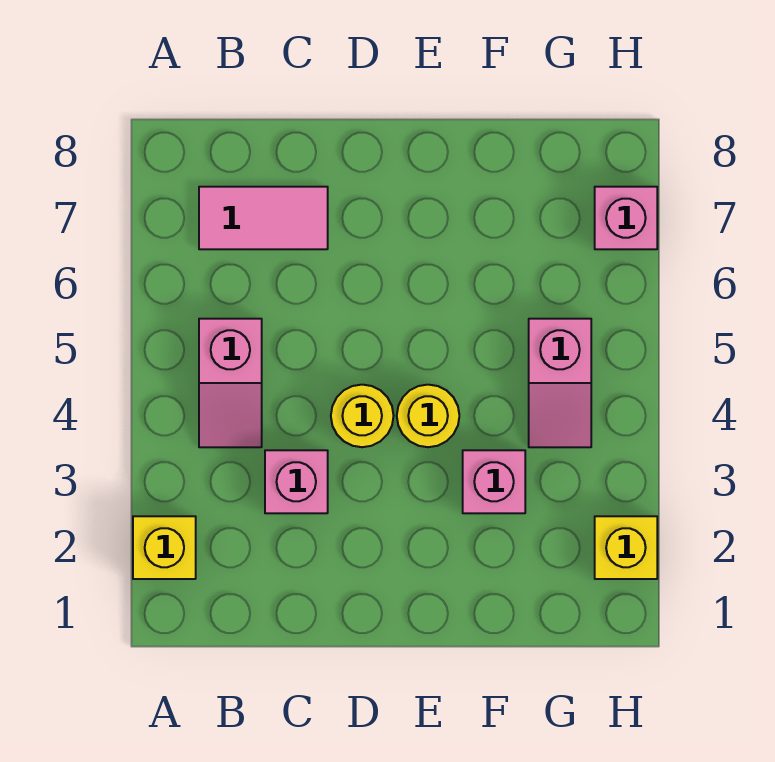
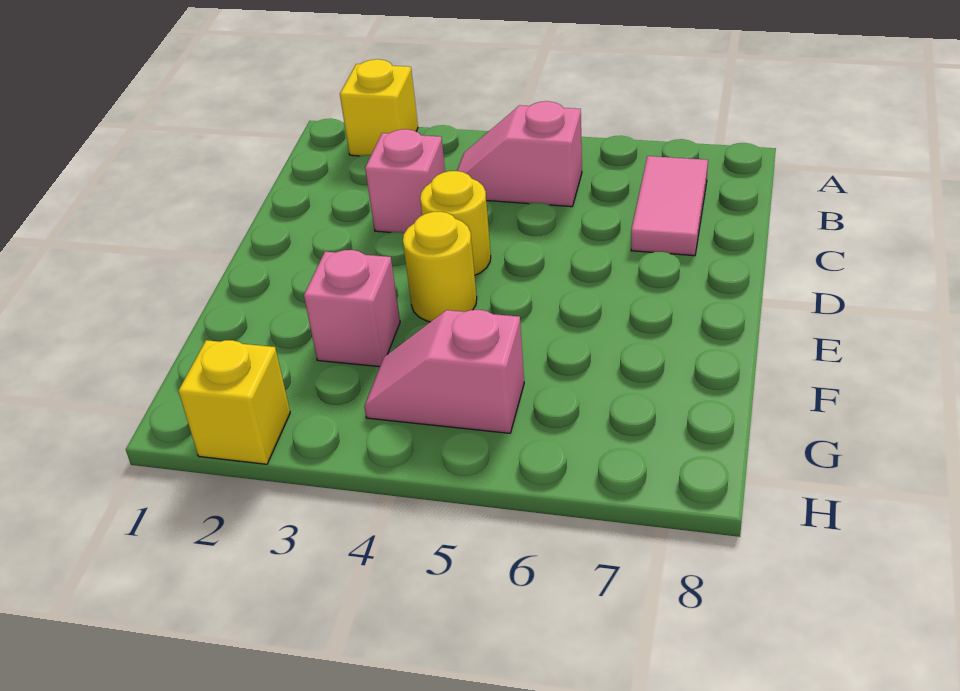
pink 1x1 brick [595,187,657,249] -> none

